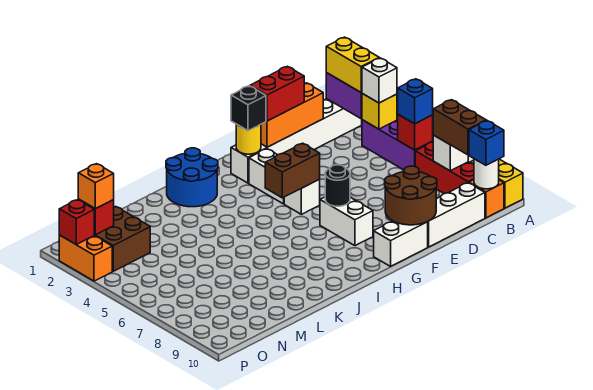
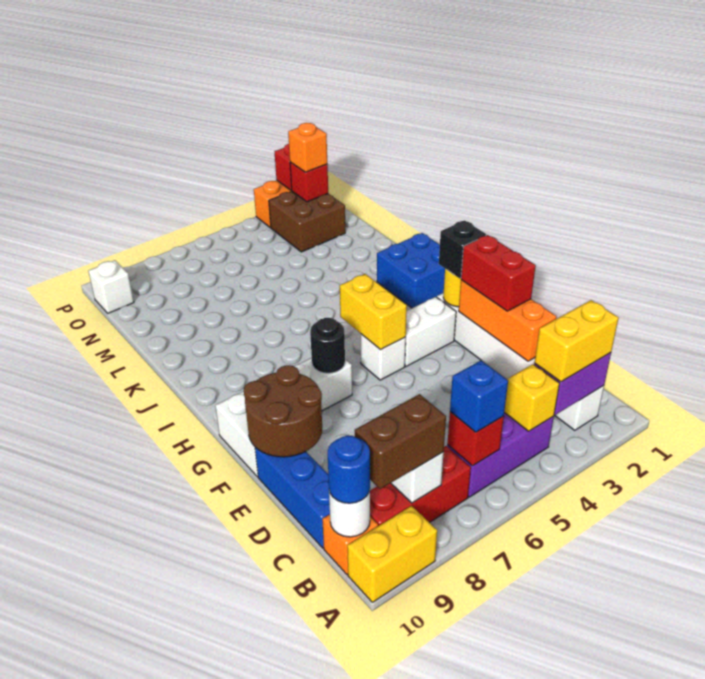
white 1x1 brick [362,58,397,103] -> white 1x1 brick moved to [88,260,134,313]
blue 1x1 brick [469,121,504,165] -> blue 1x1 round brick [328,436,370,503]
white 1x3 brick [428,183,485,247] -> blue 1x3 brick [255,447,330,548]
brown 1x2 brick [265,143,320,198] -> yellow 1x2 brick [340,274,407,350]
blue 2x2 round brick [166,148,218,207] -> blue 2x2 brick [377,233,445,308]

